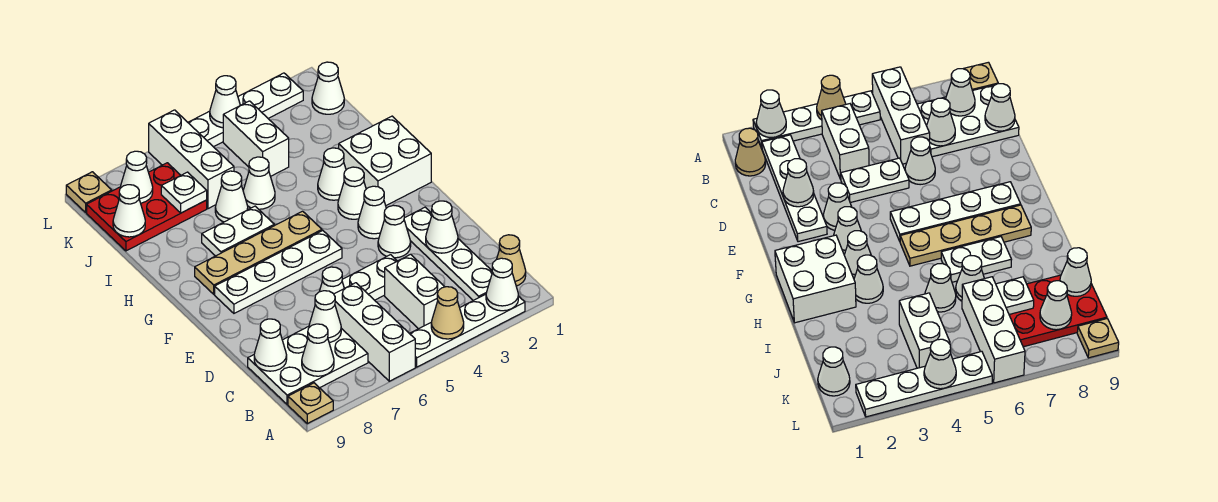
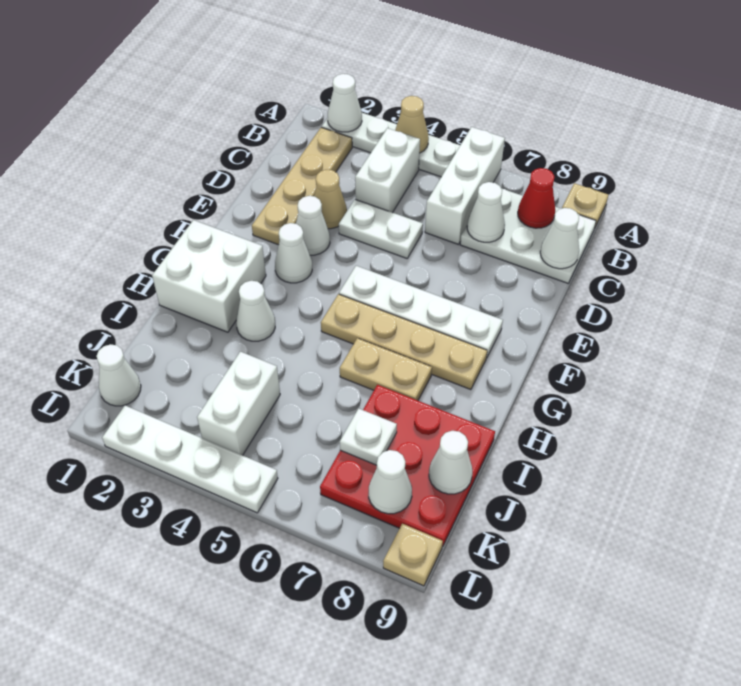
tan 1x1 cone [497,235,526,286] -> tan 1x1 cone moved to [314,170,347,229]
white 1x4 plate [404,207,492,301] -> tan 1x4 plate [252,127,352,245]
white 1x1 cone [302,324,334,376] -> red 1x1 cone [518,168,555,228]
white 1x1 cone [426,201,458,253] -> none
white 1x1 cone [319,267,344,294] -> none
white 1x1 cone [338,167,366,219] -> none
white 1x2 plate [202,206,274,256] -> tan 1x2 plate [340,338,432,401]
white 1x1 cone [243,157,275,209] -> none
white 1x1 cone [215,171,248,222] -> none
white 1x3 brick [149,110,234,209] -> none
red 2x3 plate [87,163,207,251] -> red 3x3 plate [320,385,495,547]
white 1x1 cone [210,76,240,128] -> none

